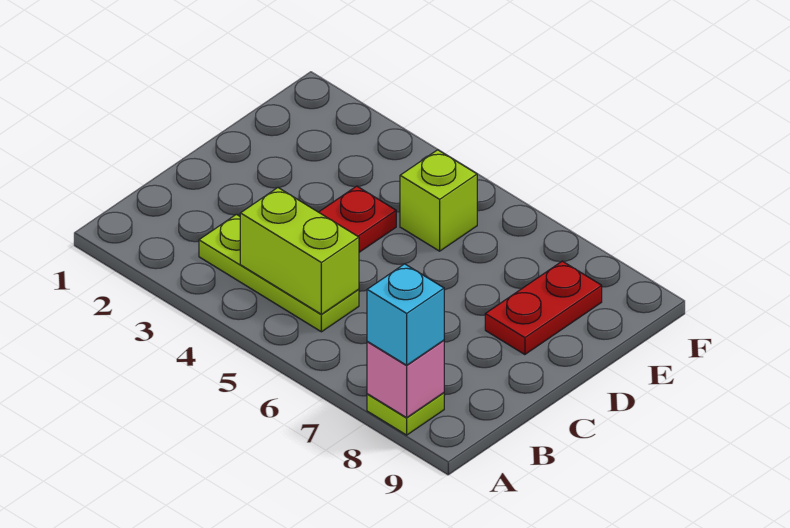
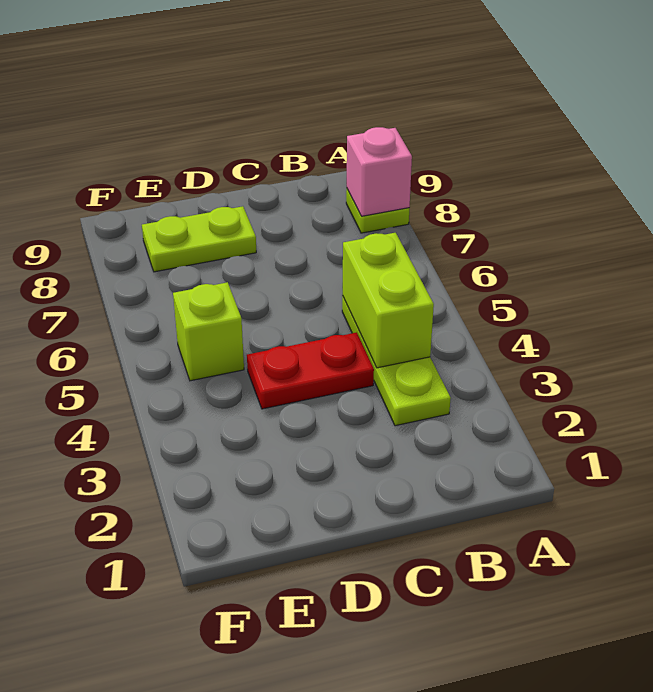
cyan 1x1 brick [367,264,444,365] -> none
red 1x2 plate [485,261,602,355] -> lime 1x2 plate [142,206,256,272]

